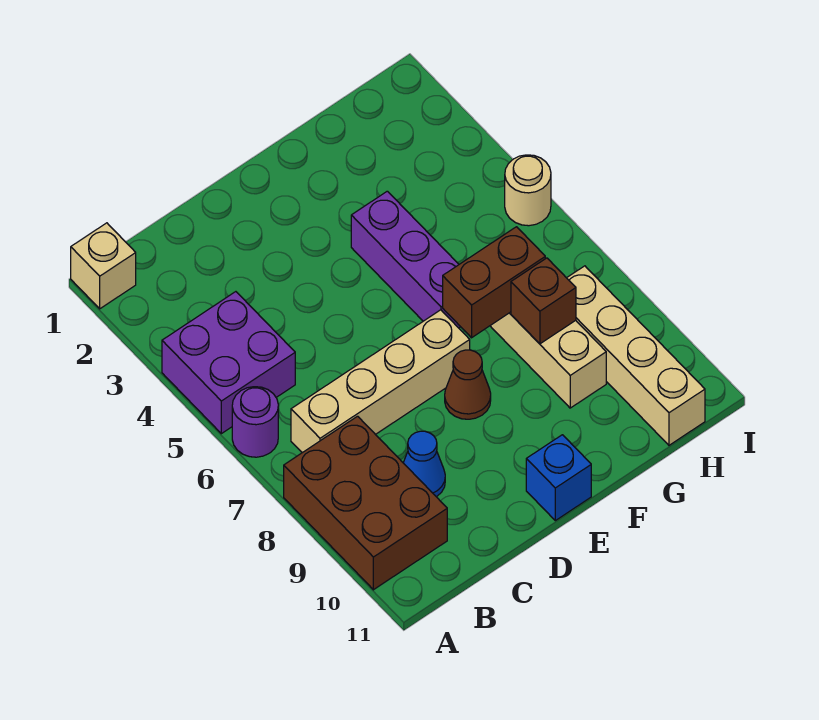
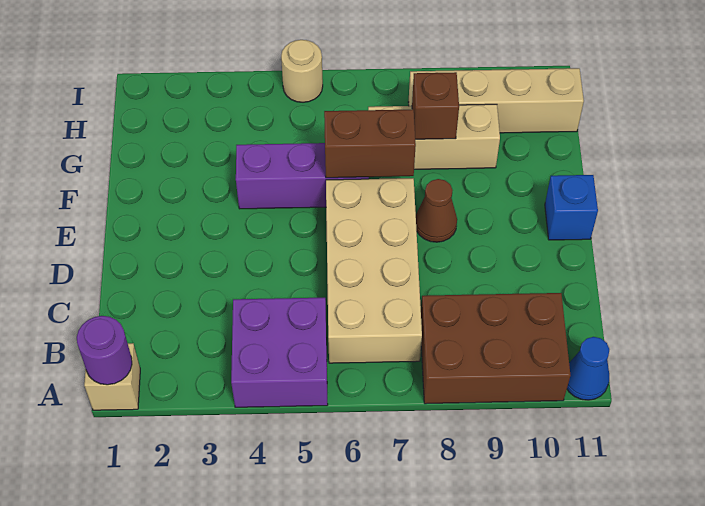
purple 1x1 round brick [232,387,278,457] -> purple 1x1 round brick moved to [77,316,132,385]
tan 1x4 brick [291,310,470,453] -> tan 2x4 brick [326,178,422,363]
blue 1x1 cone [403,431,445,497] -> blue 1x1 cone moved to [567,337,609,400]
brown 1x2 brick [443,227,545,338] -> brown 1x2 brick turned to [324,109,416,178]

